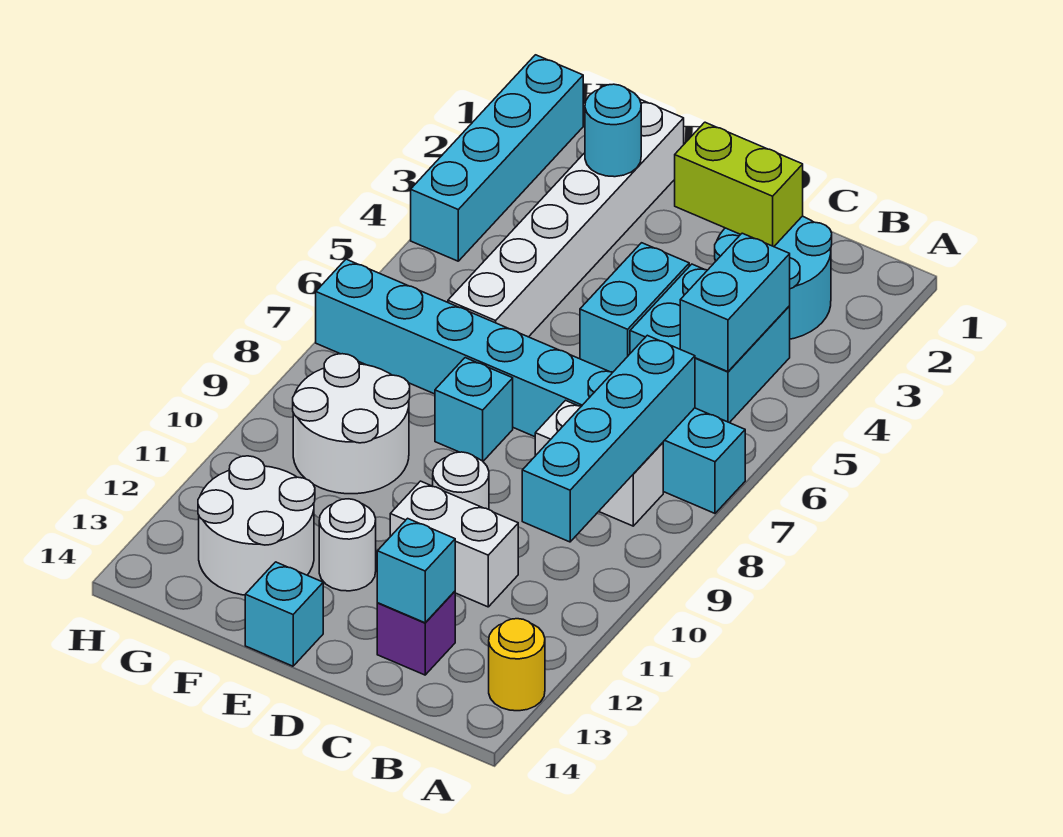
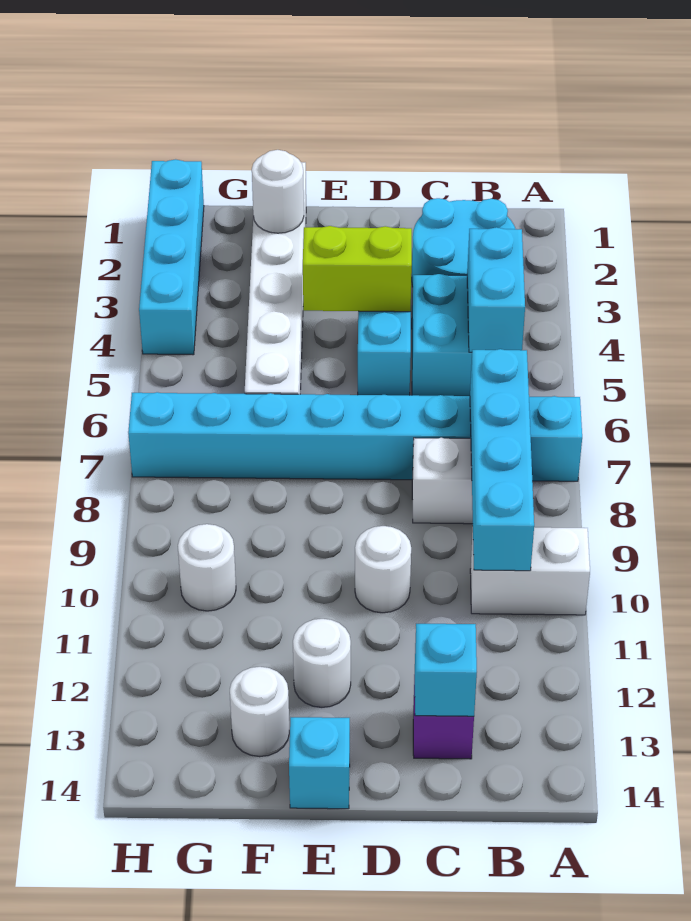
yellow 1x1 round brick [489,619,545,711] -> none
lime 1x2 brick [675,122,803,247] -> lime 1x2 brick moved to [303,226,412,312]
white 1x2 brick [390,481,518,607] -> white 1x2 brick moved to [470,527,590,615]
cyan 1x1 brick [435,358,513,461] -> none
cyan 1x1 round brick [585,84,641,177] -> white 1x1 round brick [252,150,304,233]
white 2x2 round brick [293,354,410,494] -> white 1x1 round brick [178,524,236,611]
white 2x2 round brick [198,456,315,595] -> white 1x1 round brick [230,667,289,757]

